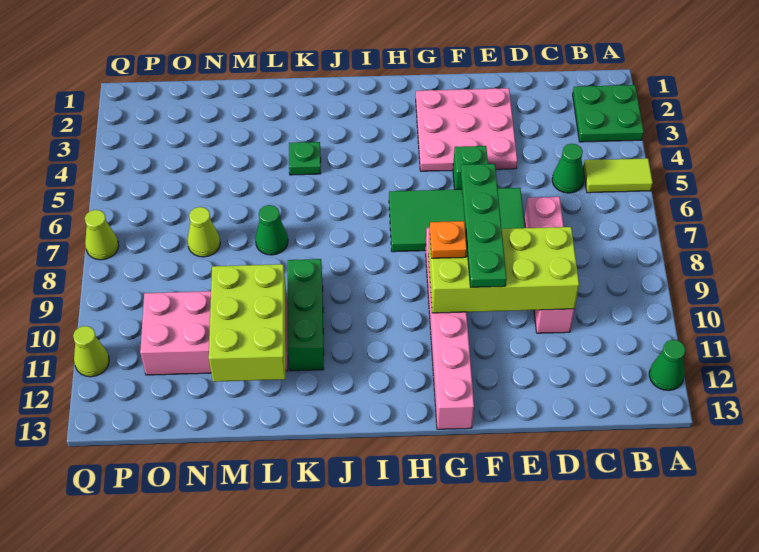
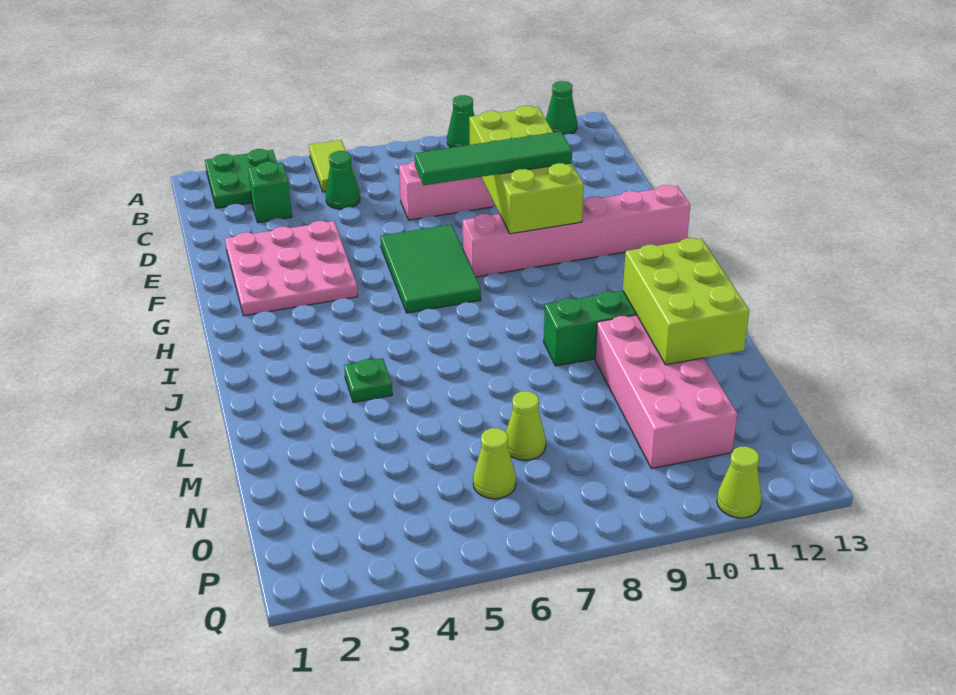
green 2x4 tile [389,188,525,252] -> green 2x3 tile [381,224,481,313]
green 1x1 brick [453,146,488,190] -> green 1x1 brick moved to [248,162,292,223]
green 1x4 plate [461,164,507,287] -> green 1x4 tile [414,131,572,185]
orange 1x1 plate [430,221,467,258] -> none
green 1x1 cone [255,205,288,255] -> green 1x1 cone moved to [447,95,474,148]
lime 2x3 brick [209,264,286,382] -> lime 2x3 brick turned to [623,238,750,365]
lime 1x1 cone [85,210,119,260] -> lime 1x1 cone moved to [473,428,516,499]

